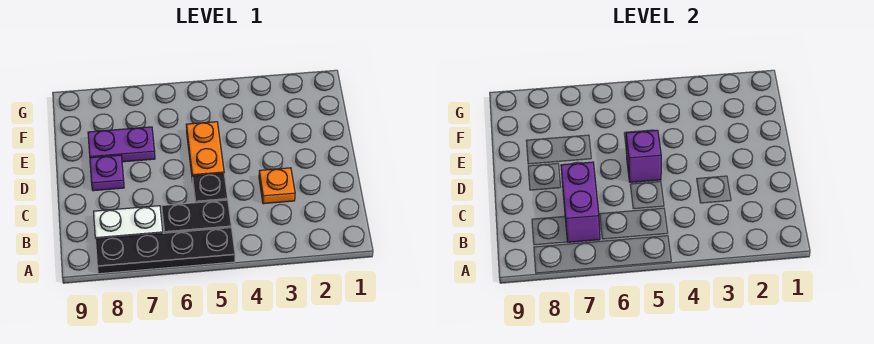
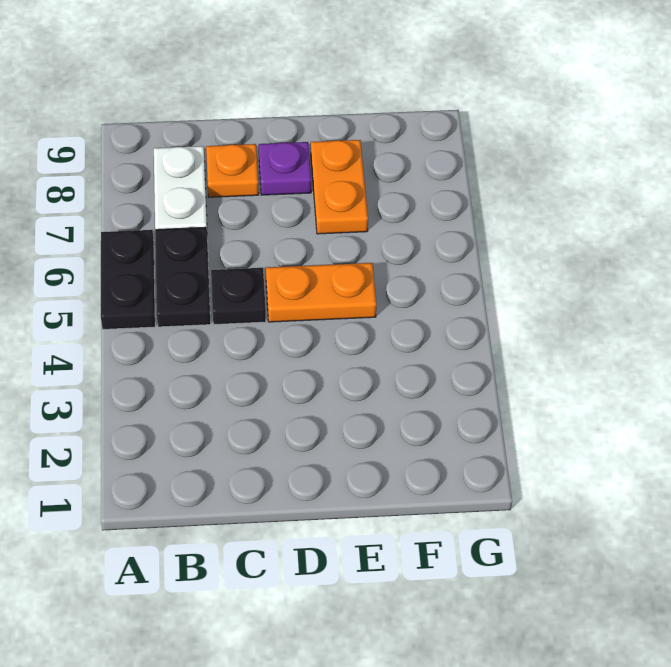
black 1x4 plate [95,228,235,274] -> black 1x2 plate [101,230,155,329]
purple 1x2 brick [561,162,600,242] -> none
orange 1x1 plate [259,168,295,204] -> orange 1x1 plate moved to [206,144,259,197]
purple 1x1 brick [626,130,661,182] -> none
purple 1x2 plate [88,127,155,162] -> orange 1x2 plate [311,140,368,234]

